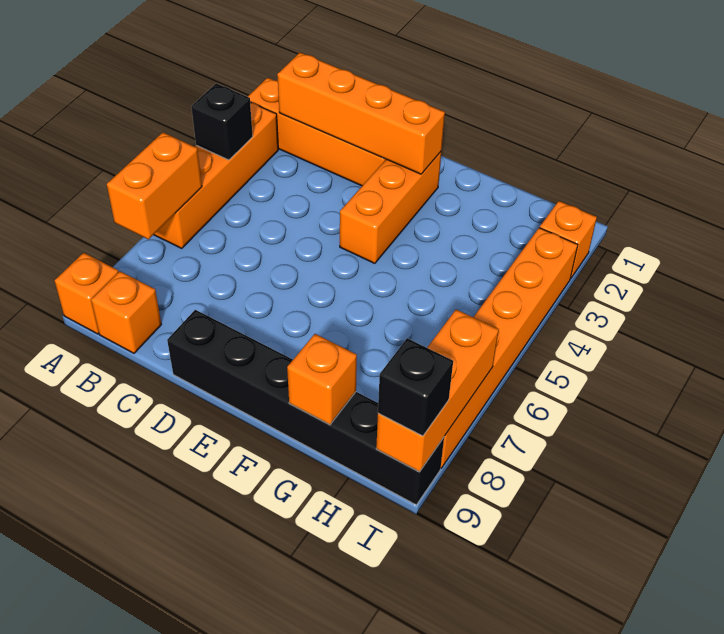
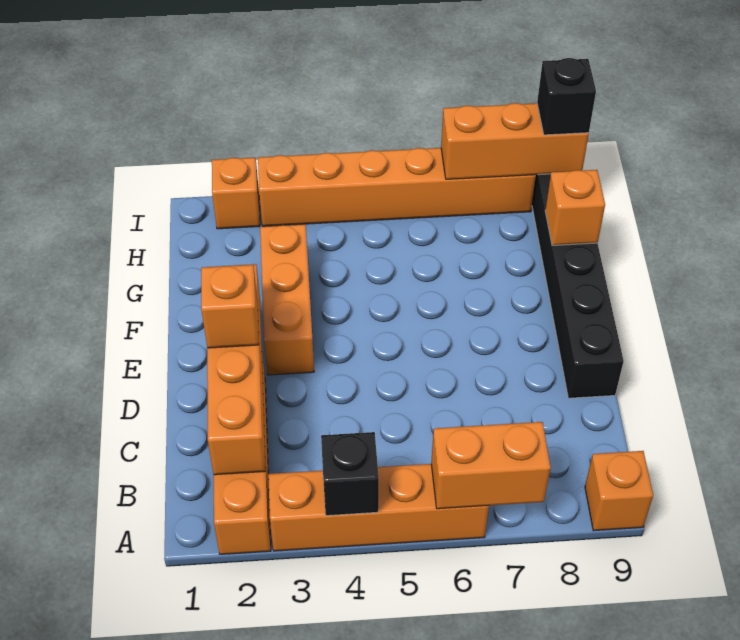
orange 1x1 brick [91,271,161,353] -> orange 1x1 brick moved to [201,265,259,348]
orange 1x3 brick [340,152,441,263] -> orange 1x3 brick turned to [260,224,314,375]

